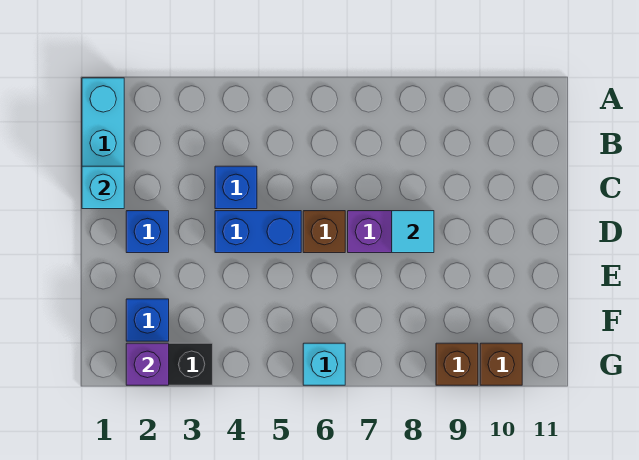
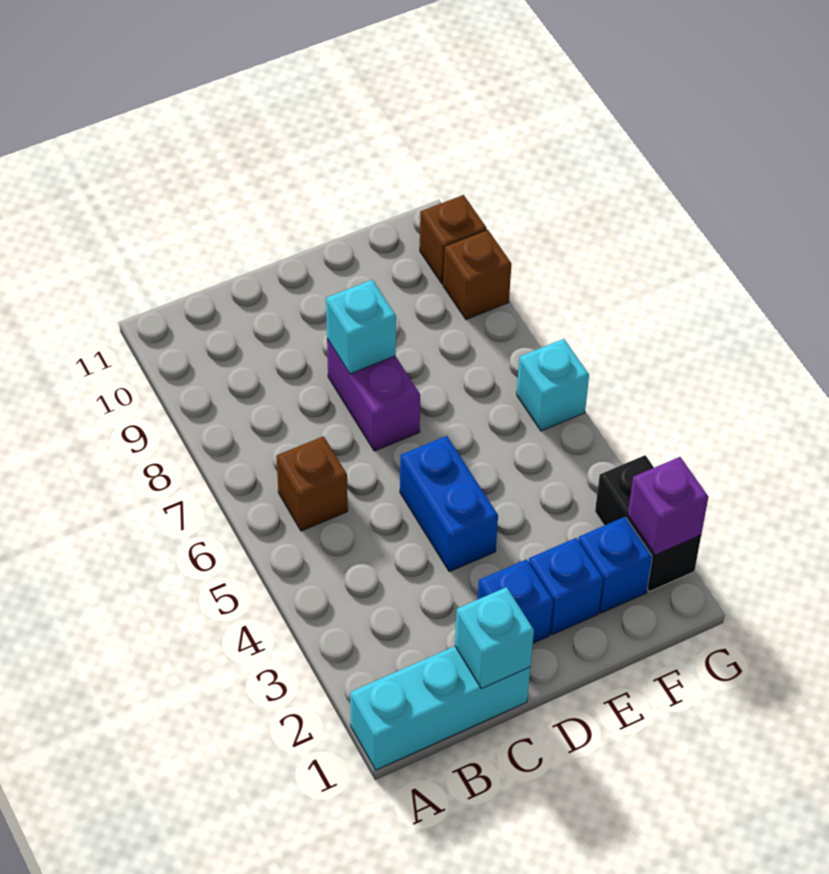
blue 1x1 brick [215,166,257,209] -> blue 1x1 brick moved to [529,538,603,635]
brown 1x1 brick [303,211,345,253] -> brown 1x1 brick moved to [276,436,348,531]
cyan 1x1 tile [392,211,434,253] -> cyan 1x1 brick [326,280,396,374]

